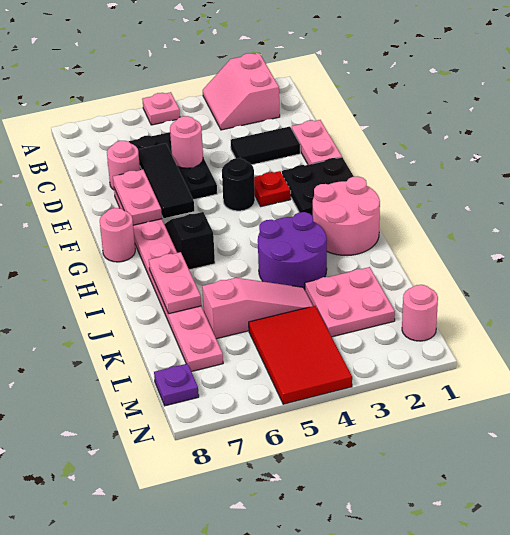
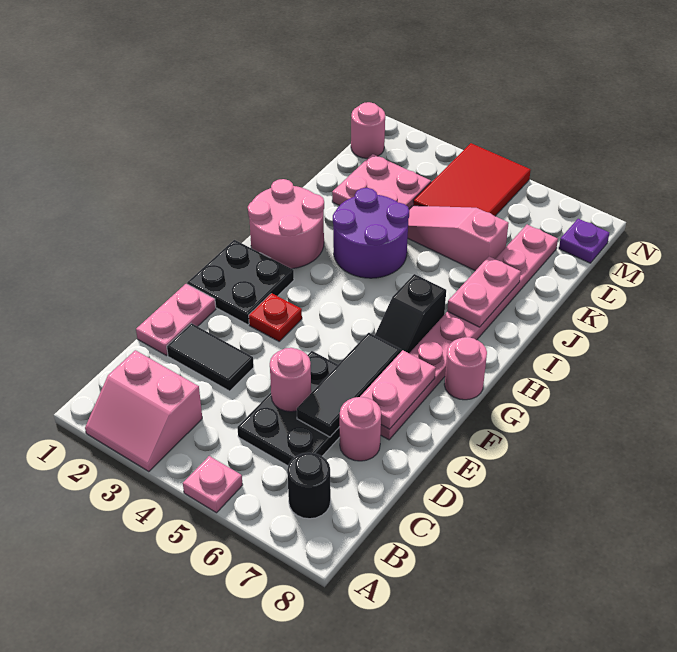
pink 2x2 slope [203,53,280,130] -> pink 2x2 slope turned to [85,350,202,472]
black 1x1 round brick [222,158,255,211] -> black 1x1 round brick moved to [287,453,331,519]

